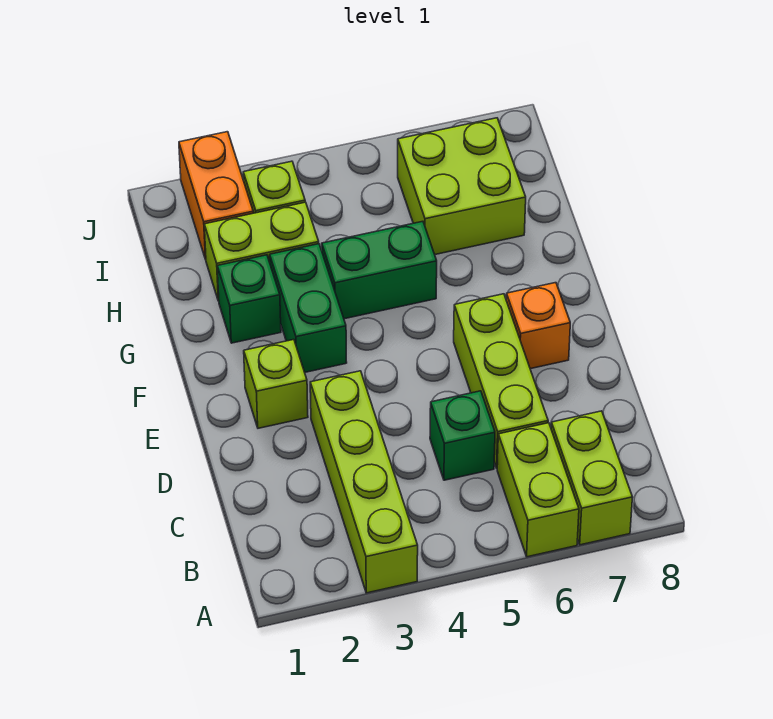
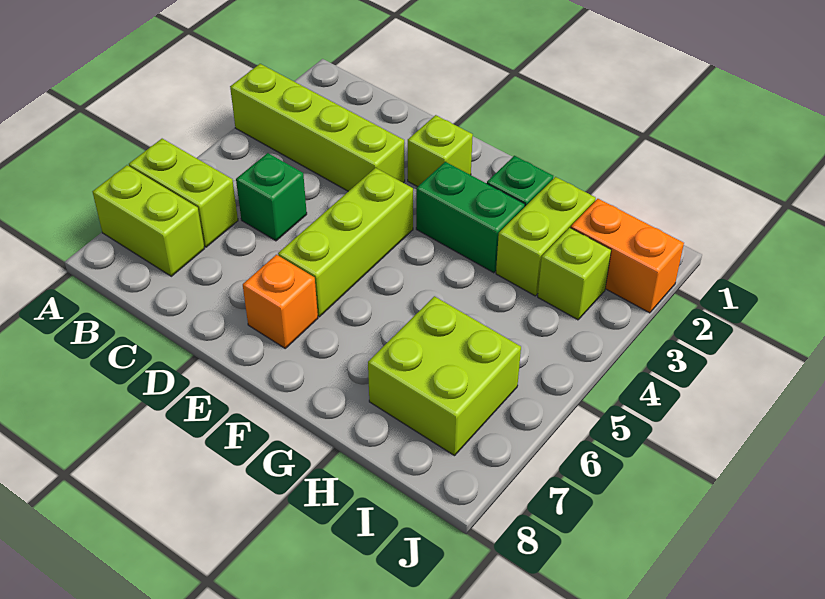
lime 1x3 brick [454,294,548,468] -> lime 1x3 brick turned to [278,168,413,317]
green 1x2 brick [322,221,437,319] -> none

